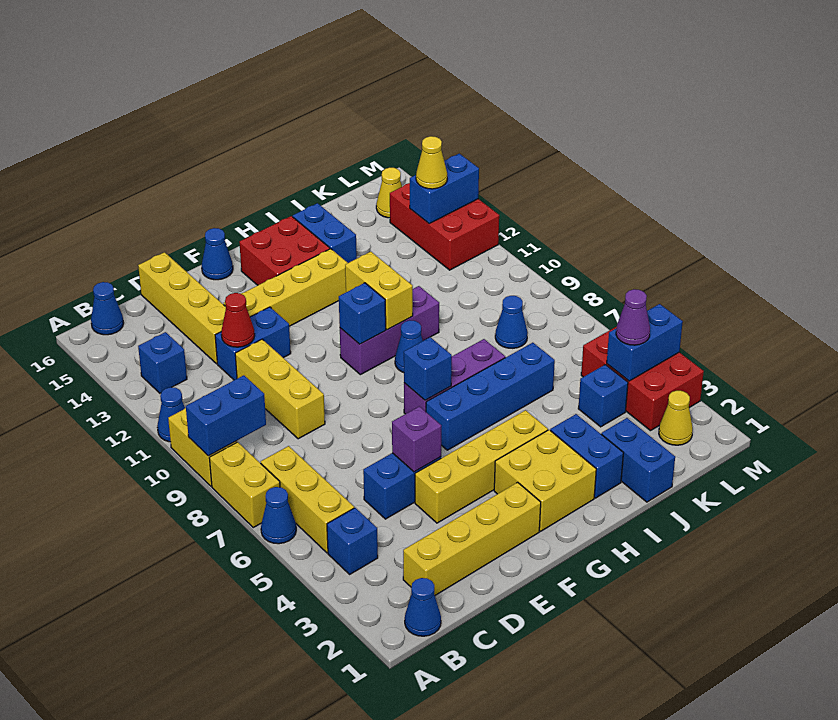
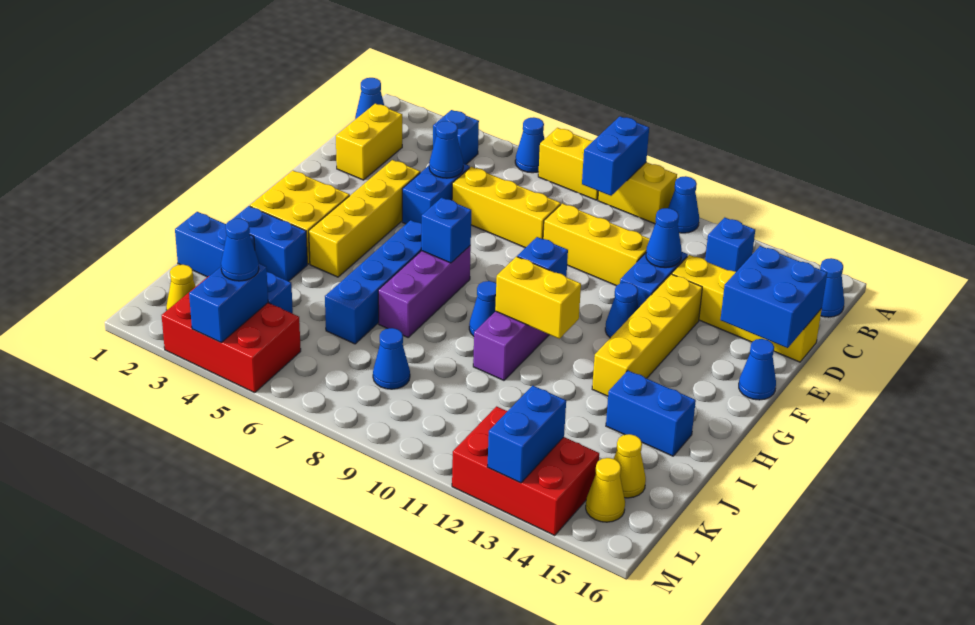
yellow 1x3 brick [261,446,354,553] -> yellow 1x3 brick moved to [452,167,561,248]
yellow 1x4 brick [403,482,541,595] -> yellow 1x2 brick [336,104,402,180]
none -> blue 1x1 cone [429,121,463,178]
red 1x1 cone [221,293,255,347] -> blue 1x1 cone [646,208,682,268]
none -> blue 2x2 brick [720,246,827,348]
purple 1x1 brick [392,406,441,472] -> none
none -> blue 1x1 cone [605,283,638,338]
red 2x2 brick [239,216,330,285] -> none
purple 1x1 cone [616,289,650,345] -> blue 1x1 cone [221,219,259,281]
yellow 1x1 cone [416,136,447,189] -> yellow 1x1 cone moved to [614,434,646,498]

